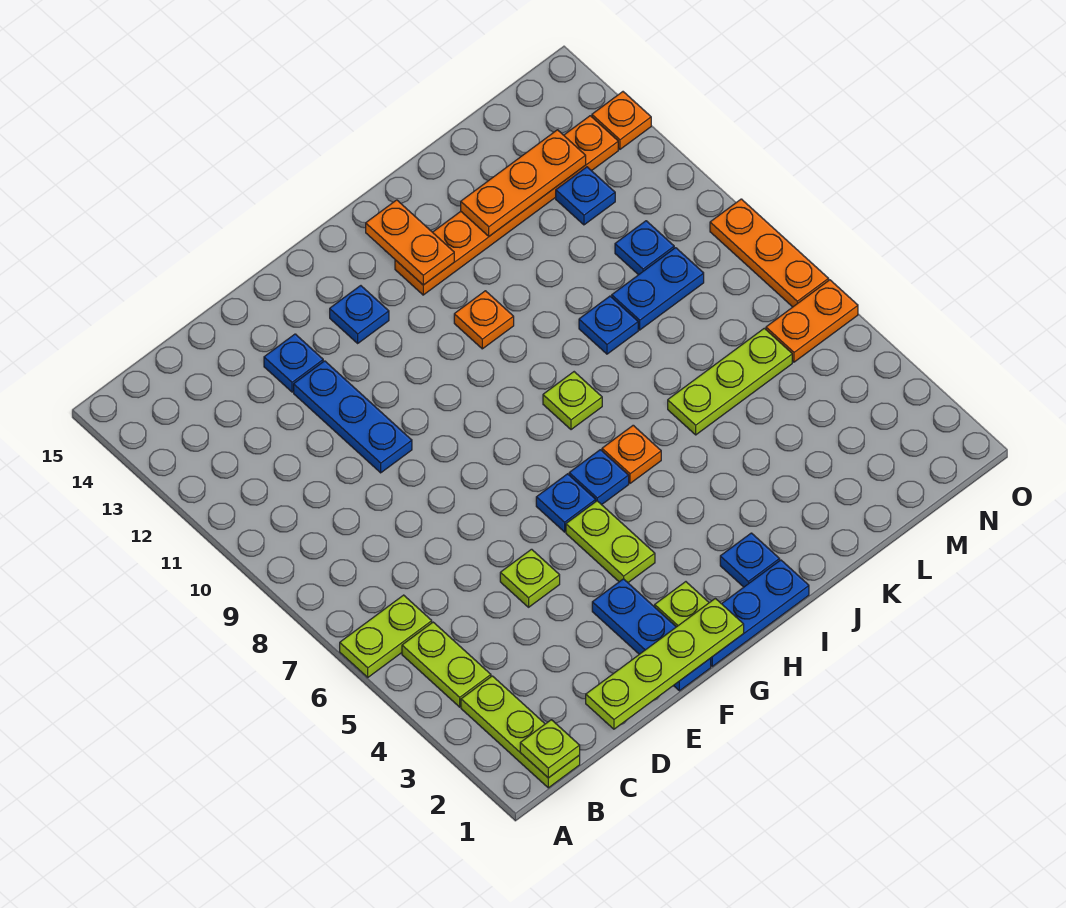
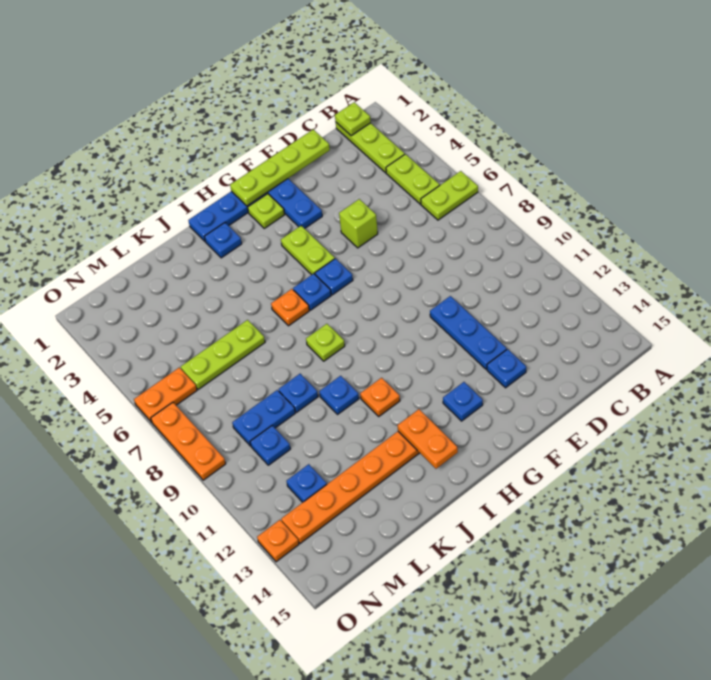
lime 1x1 plate [500,549,560,607] -> lime 1x1 brick [339,199,378,248]
none -> blue 1x1 plate [319,376,359,415]
orange 1x3 plate [461,130,586,236] -> none

